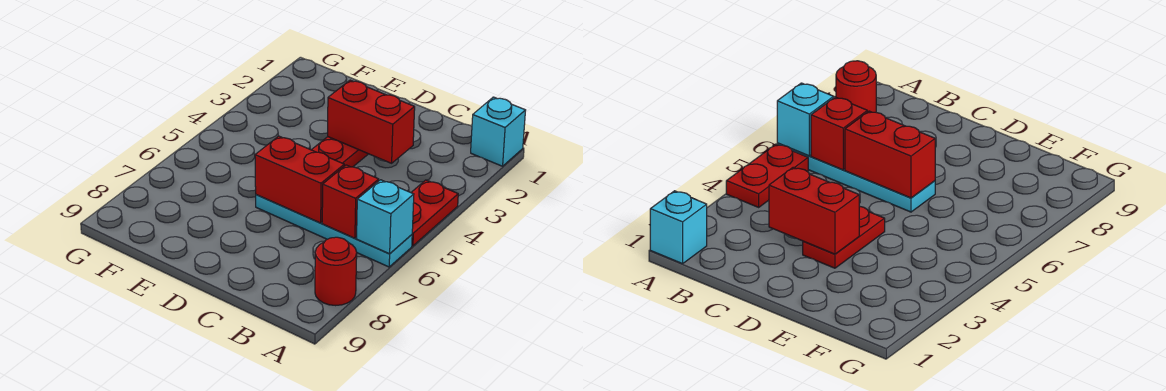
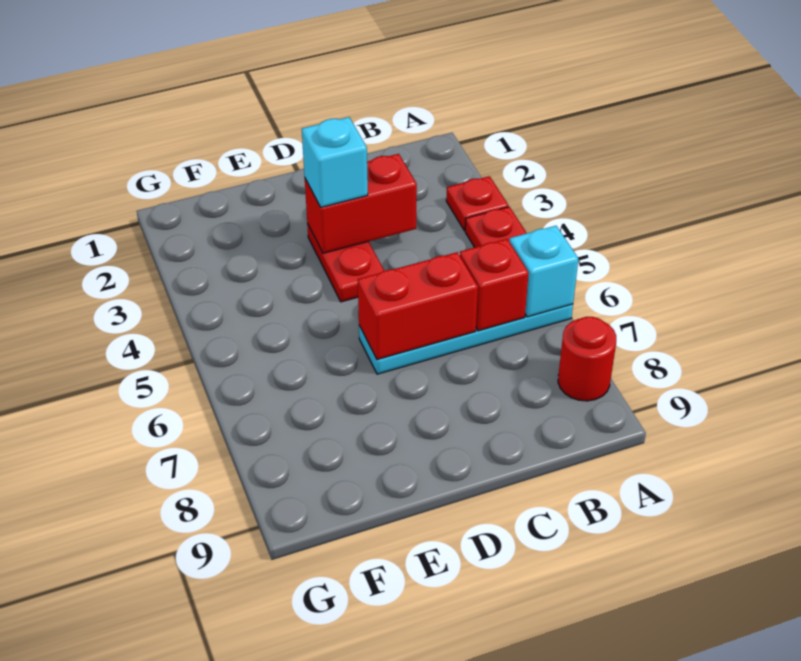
cyan 1x1 brick [471,97,526,166] -> cyan 1x1 brick moved to [302,117,368,207]
none -> red 1x1 plate [446,176,508,231]

